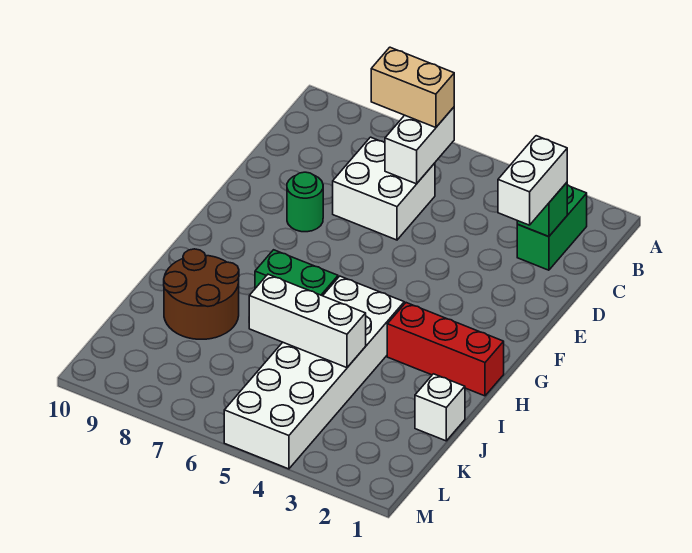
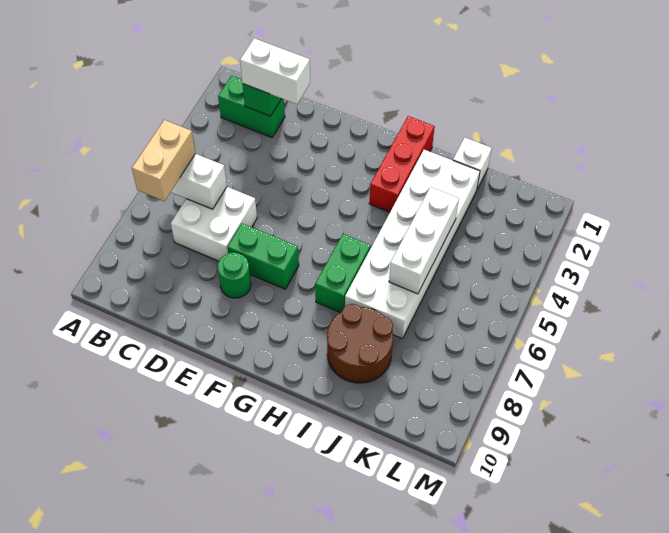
none -> green 1x2 brick [227,223,299,289]
white 2x6 brick [224,276,404,469] -> white 2x6 brick turned to [345,150,480,339]

